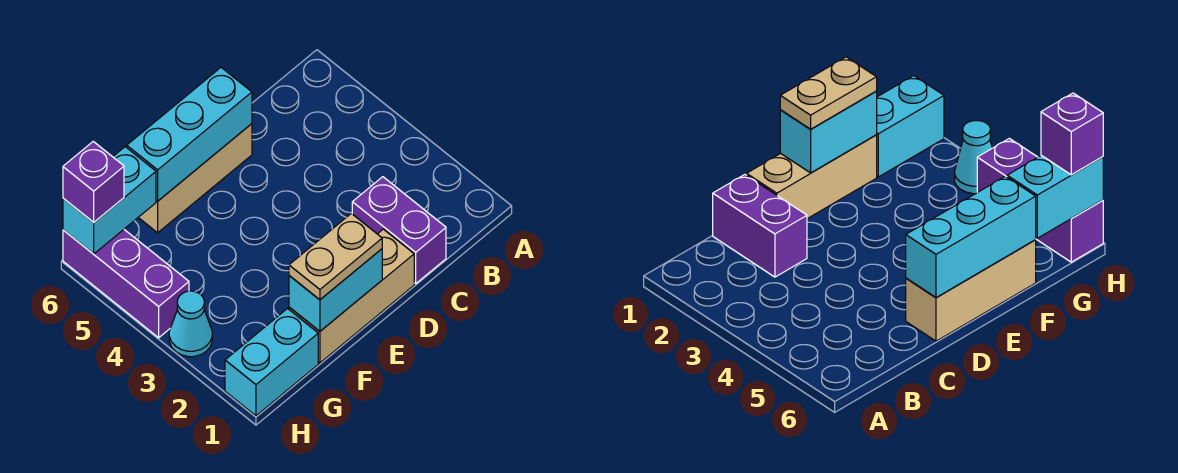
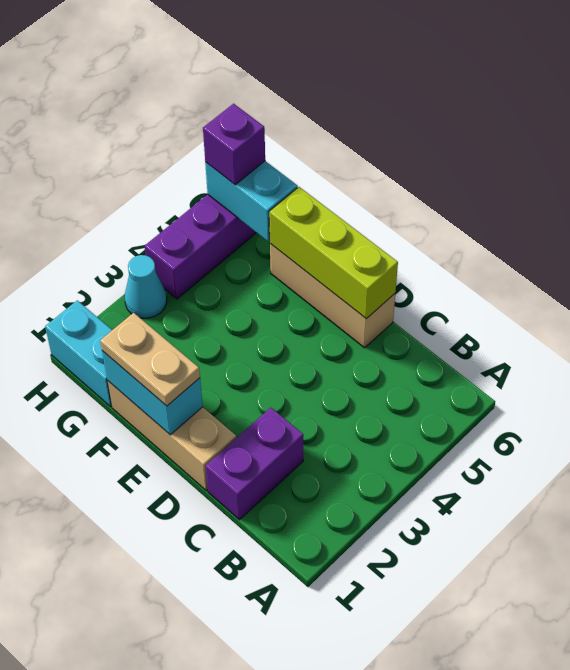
cyan 1x3 brick [127,68,252,201] -> lime 1x3 brick [269,187,398,319]

